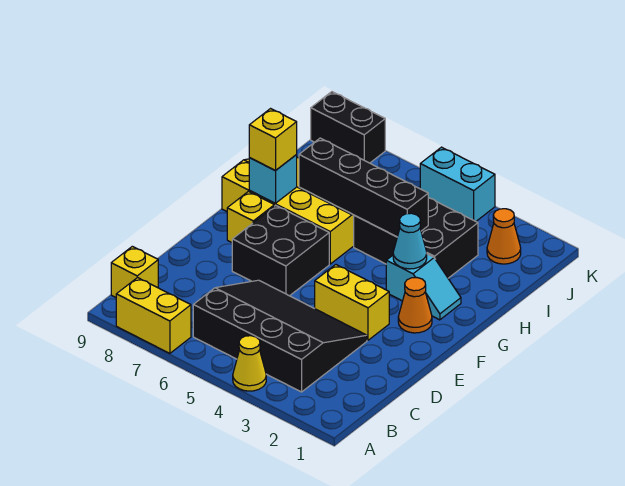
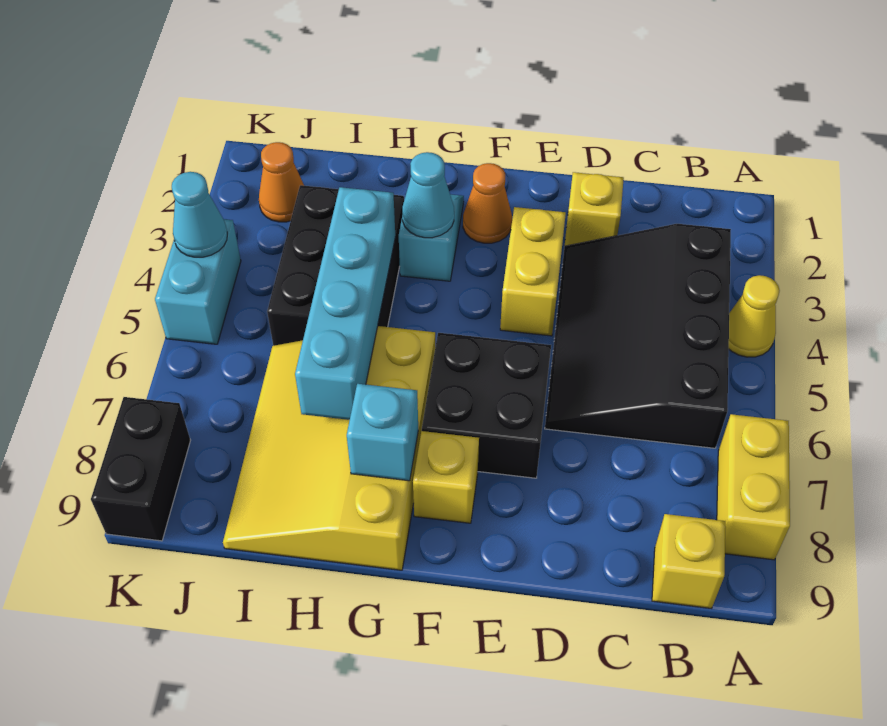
yellow 1x1 brick [249,109,297,171] -> yellow 1x1 brick moved to [565,172,624,246]
black 1x4 brick [299,138,428,237] -> cyan 1x4 brick [295,187,395,420]
none -> cyan 1x1 cone [172,172,227,257]

